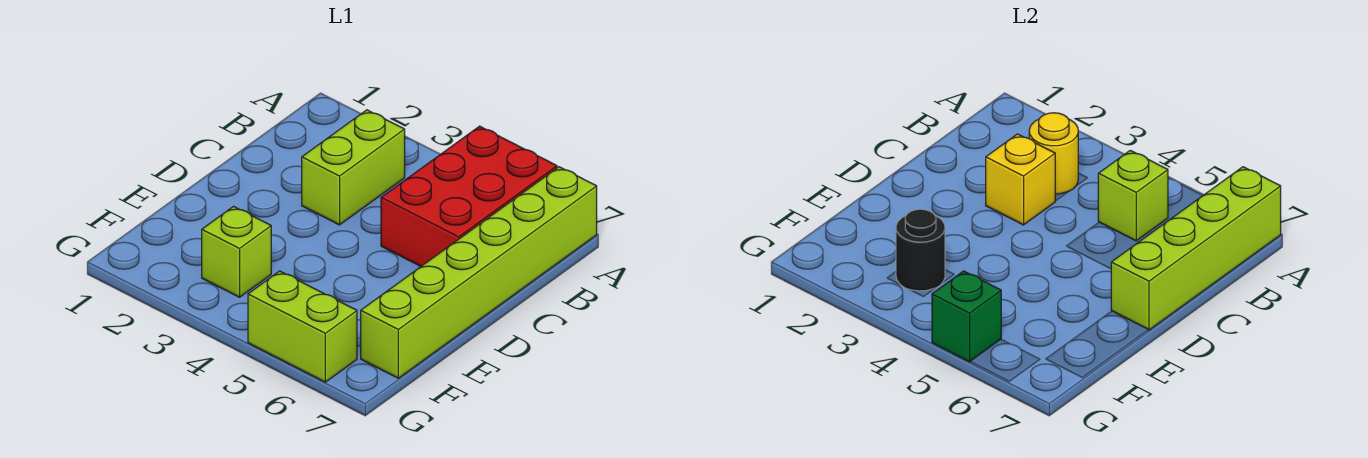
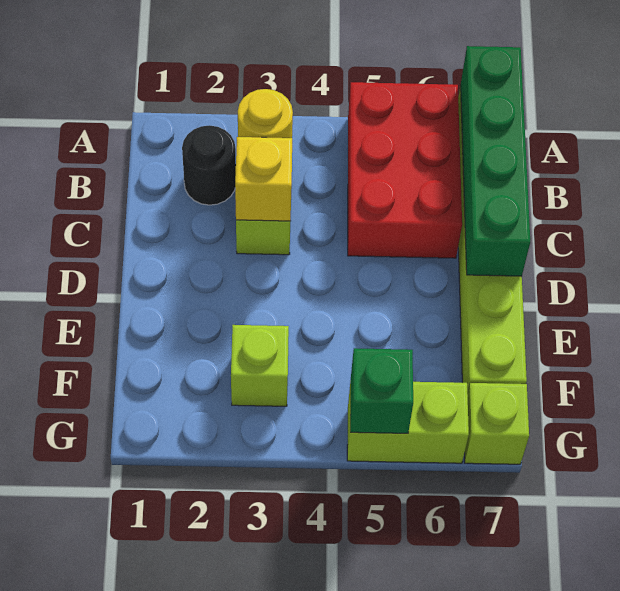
lime 1x4 brick [1111,167,1281,330] -> green 1x4 brick [461,46,530,276]
lime 1x1 brick [1098,150,1168,241] -> lime 1x1 brick moved to [465,383,529,464]
black 1x1 round brick [896,209,945,291] -> black 1x1 round brick moved to [182,125,236,205]

